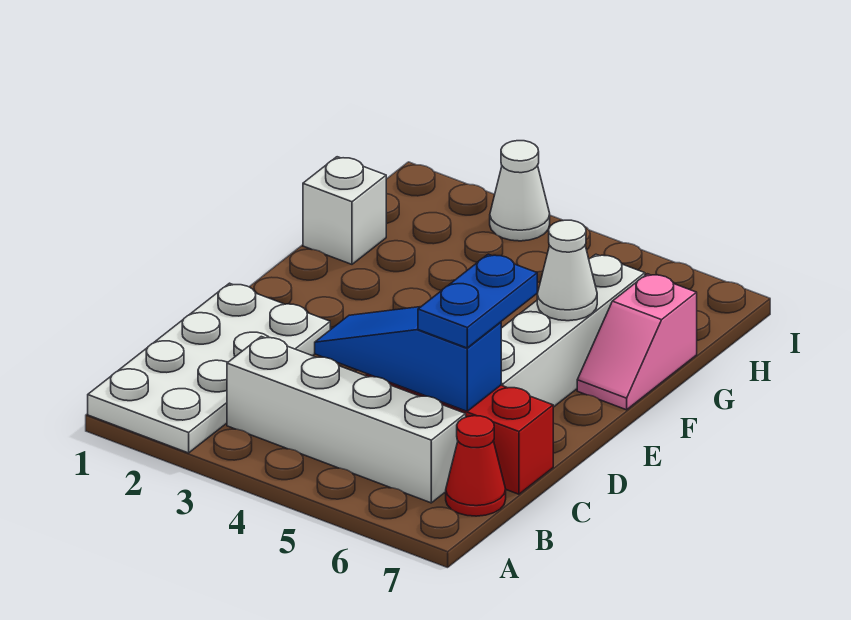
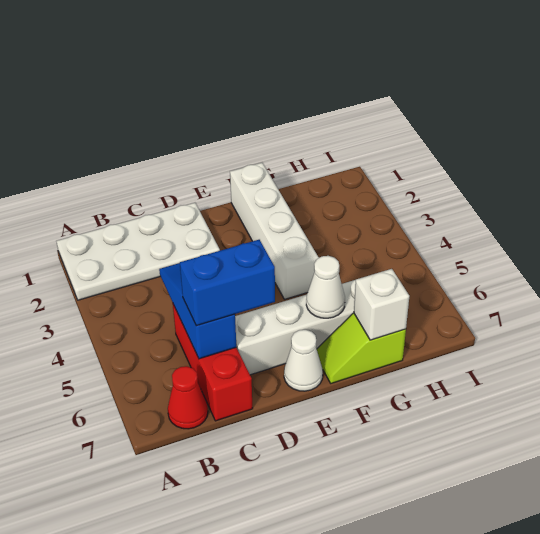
white 1x4 brick [227,337,466,503] -> white 1x4 brick moved to [230,163,319,299]
blue 1x2 plate [418,254,537,348] -> blue 1x2 brick [180,240,275,326]
pink 1x2 slope [577,274,697,410] -> lime 1x2 slope [317,313,406,383]
white 1x1 brick [303,157,386,264] -> white 1x1 brick moved to [354,269,409,340]
white 1x1 cone [490,141,550,241] -> white 1x1 cone moved to [284,330,323,391]

